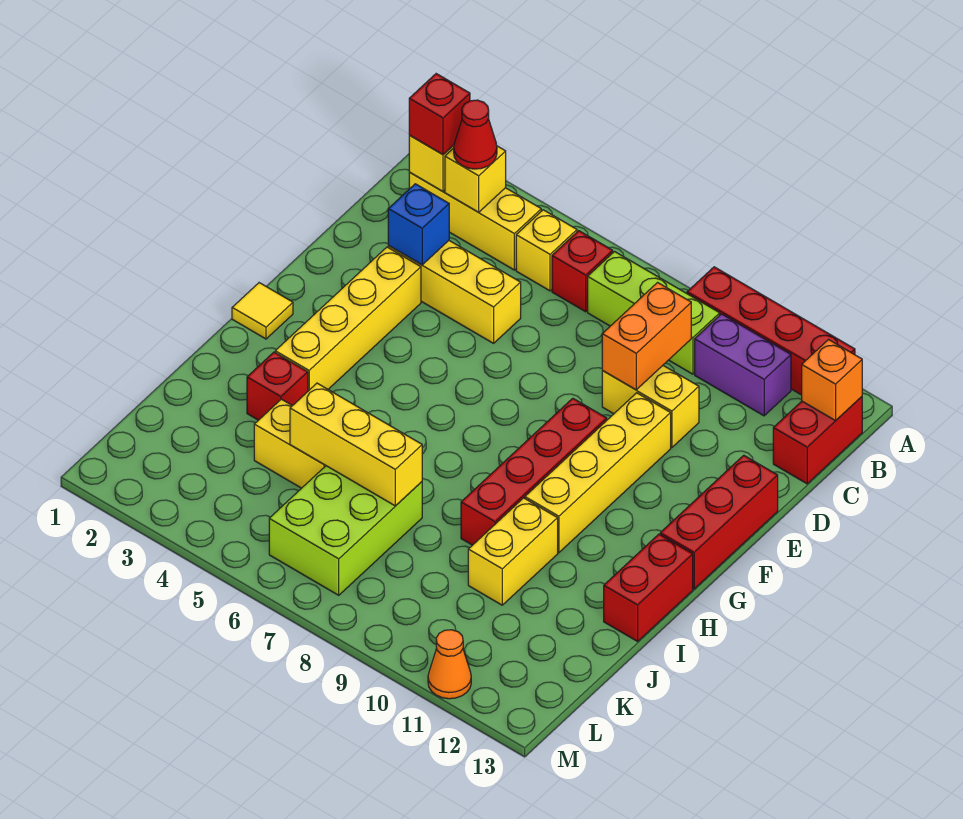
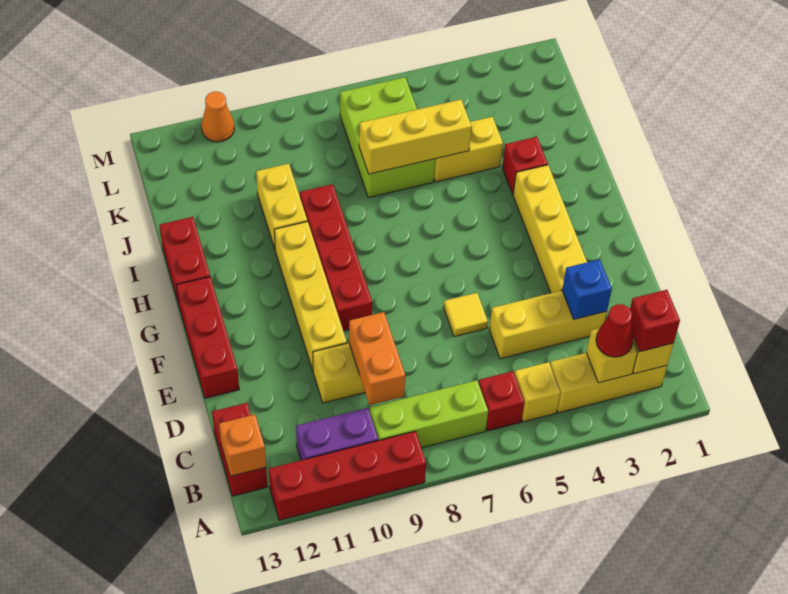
yellow 1x1 tile [232,283,293,339] -> yellow 1x1 tile moved to [444,293,488,337]

